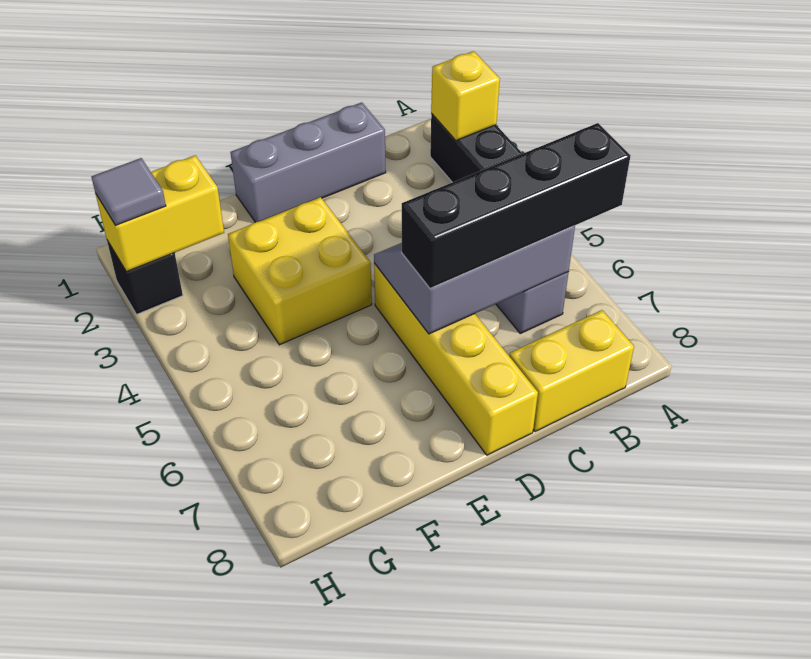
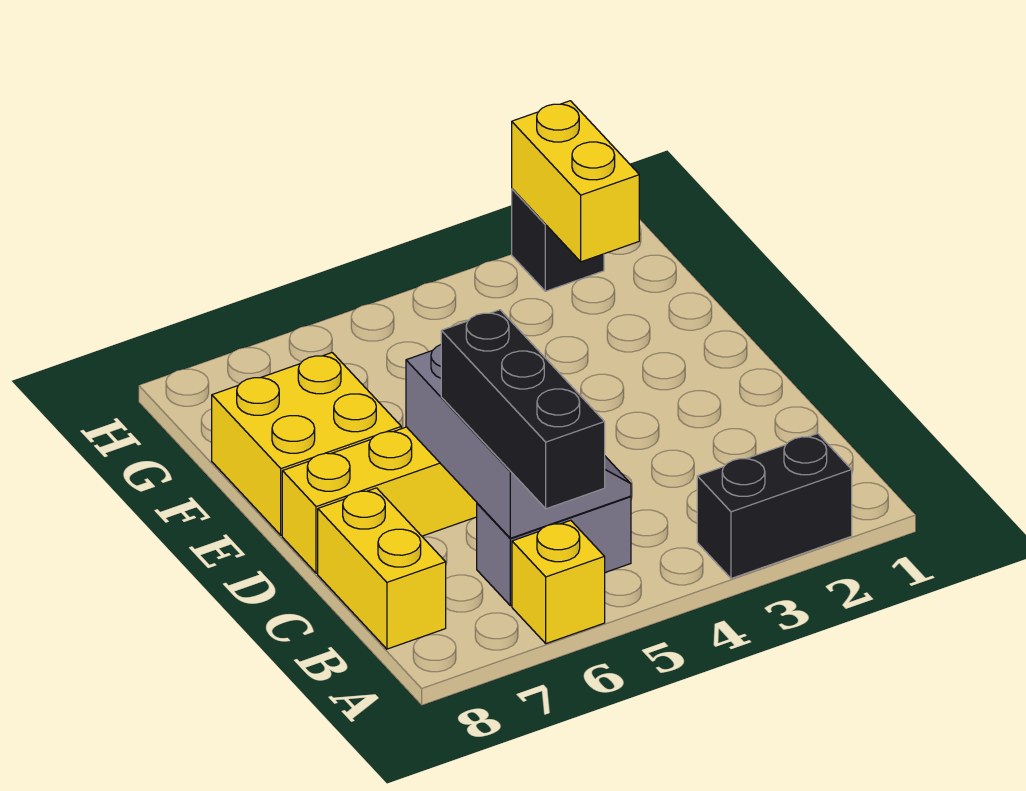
yellow 1x1 brick [431,51,500,141] -> yellow 1x1 brick moved to [512,520,605,644]
black 1x4 brick [402,123,630,288] -> black 1x3 brick [441,310,605,509]
grey 1x3 brick [230,102,386,222] -> none
yellow 2x2 brick [228,197,372,345] -> yellow 2x2 brick moved to [212,353,401,535]
grey 1x1 tile [92,158,166,225] -> none

